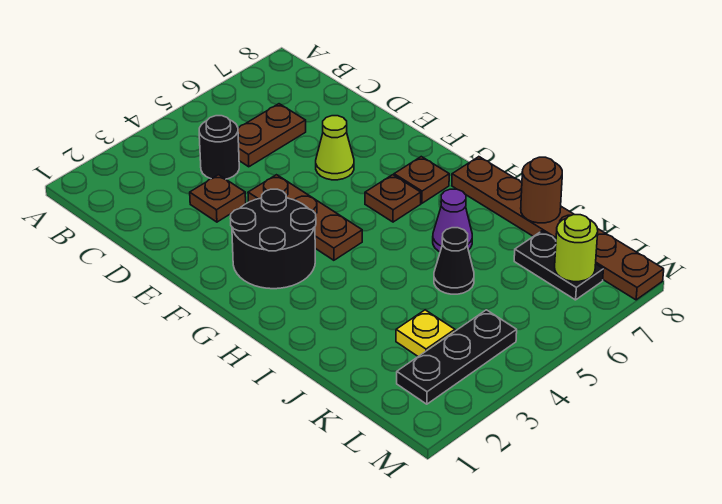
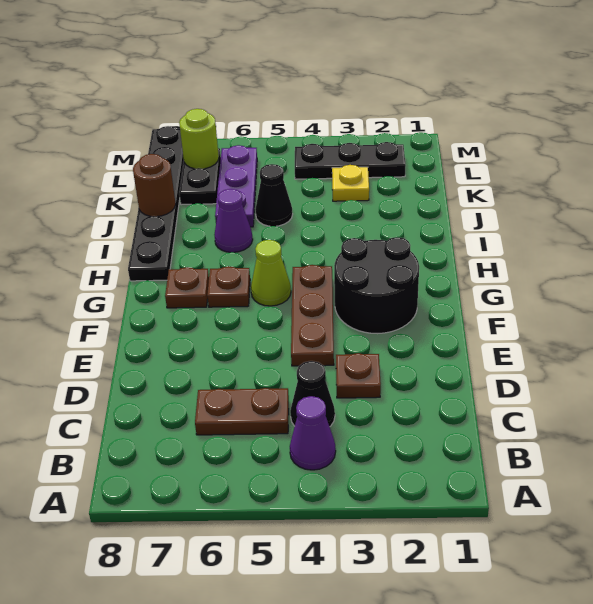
none -> purple 1x1 cone [290,396,336,470]
black 1x1 round brick [199,116,239,179] -> black 1x1 cone [290,361,335,427]
lime 1x1 cone [316,116,354,180] -> lime 1x1 cone moved to [251,240,291,306]
brown 1x6 plate [452,157,664,300] -> black 1x6 plate [128,126,184,281]
none -> purple 1x3 plate [215,145,257,227]

